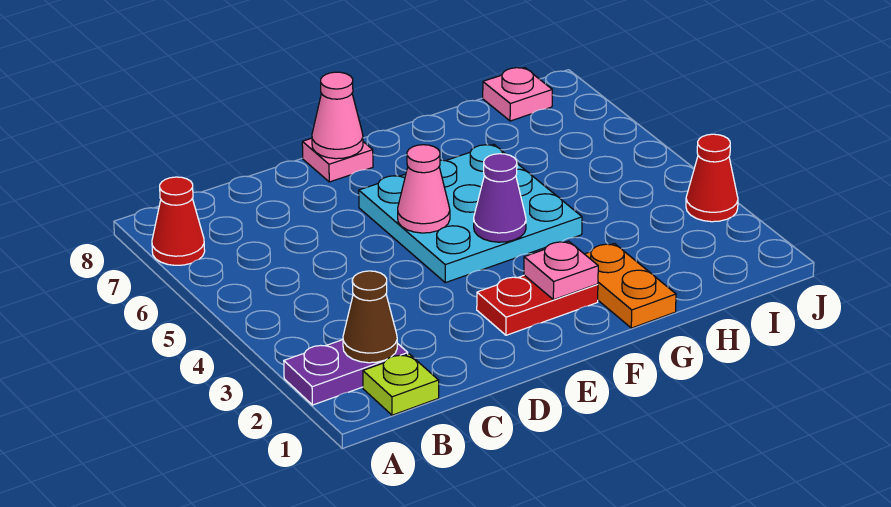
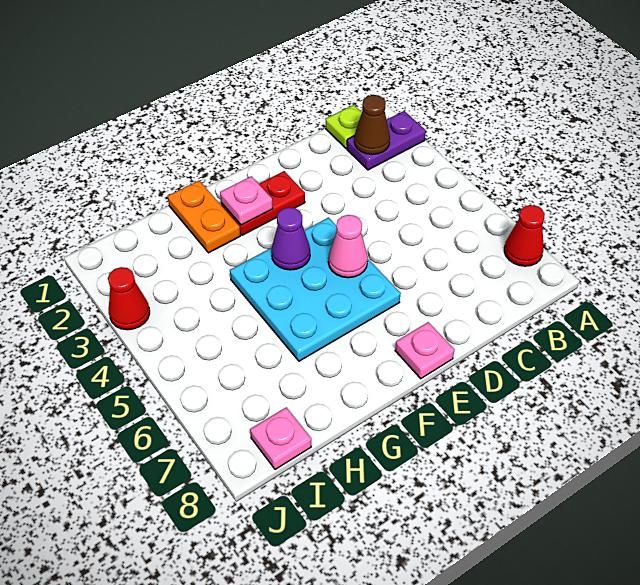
pink 1x1 cone [312,72,363,159] -> none

